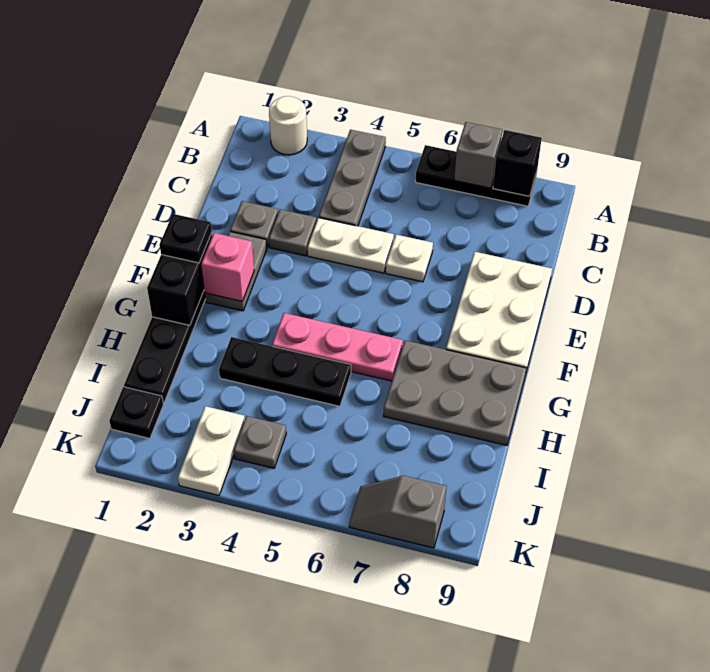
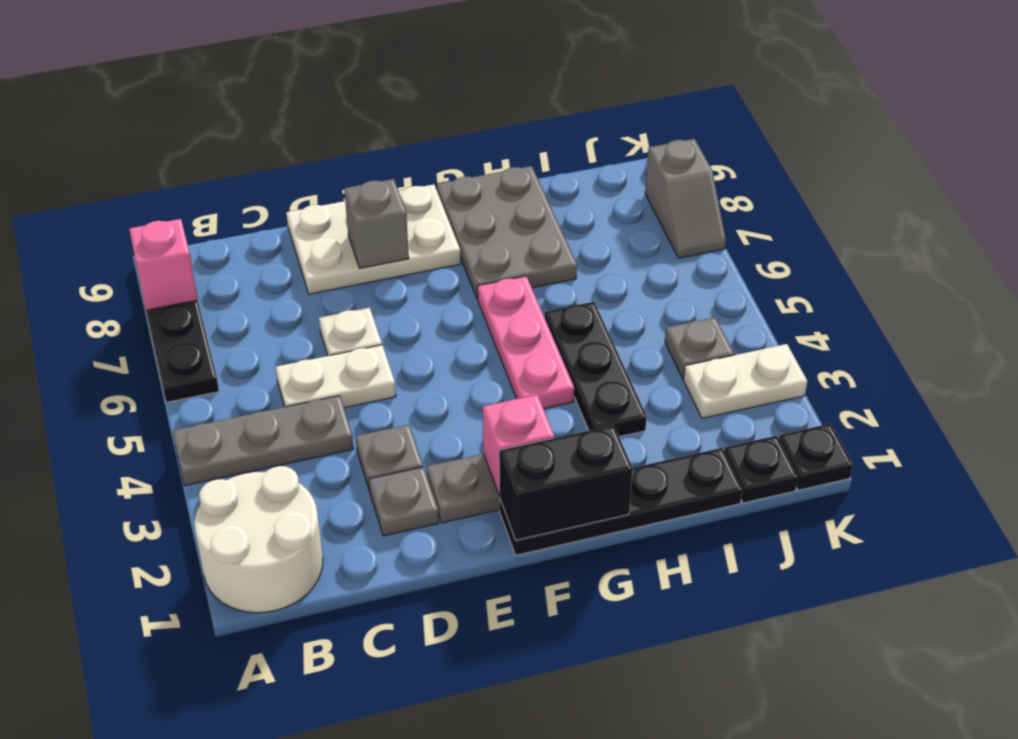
white 1x1 round brick [269,96,307,155] -> white 2x2 round brick [194,466,323,613]
grey 1x1 brick [454,122,502,188] -> grey 1x1 brick moved to [344,179,409,268]
black 1x1 brick [493,130,542,196] -> pink 1x1 brick [129,219,198,310]
white 1x2 plate [308,218,394,273] -> white 1x2 plate turned to [276,345,396,408]
black 1x1 plate [160,214,212,263] -> black 1x1 plate moved to [779,424,853,490]

